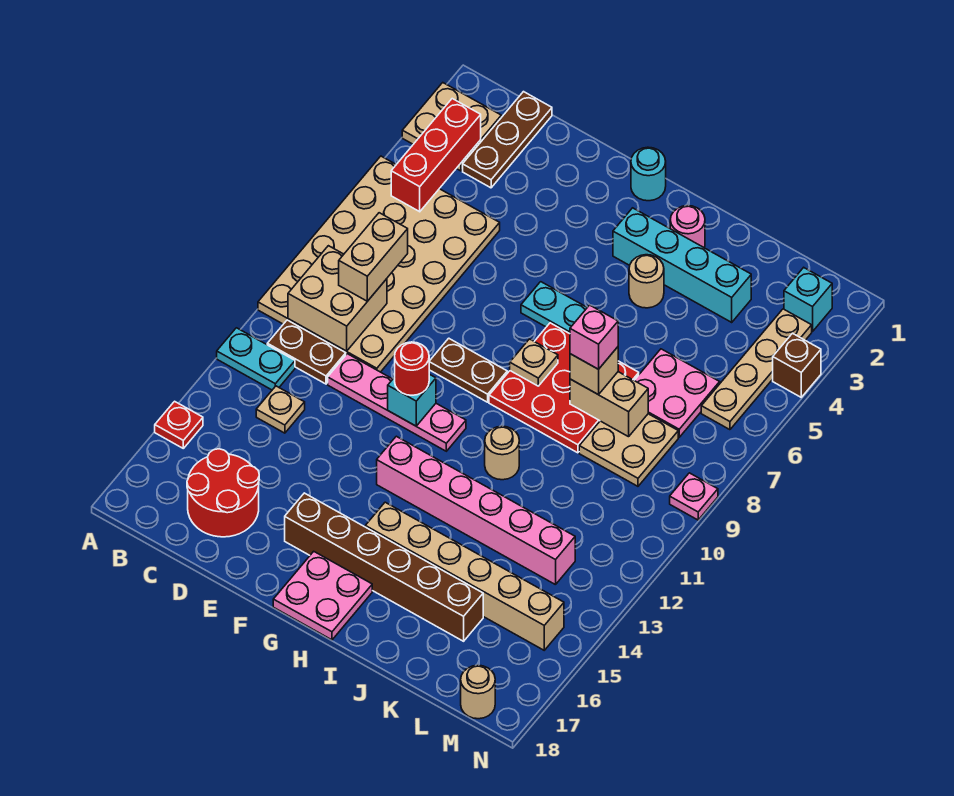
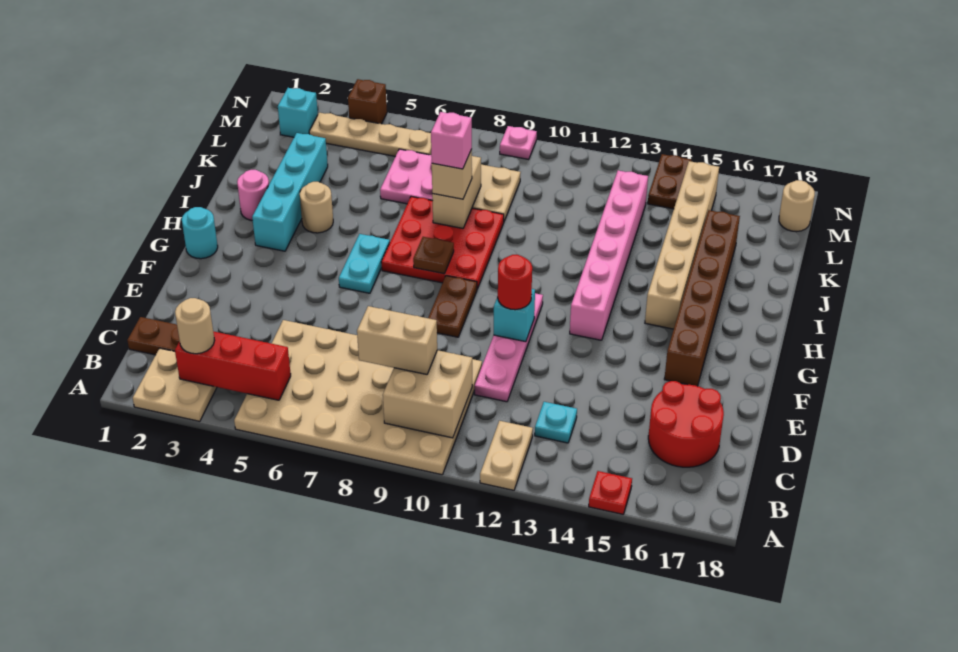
cyan 1x2 plate [217,328,295,390] -> tan 1x2 plate [480,421,533,490]
brown 1x2 plate [267,320,346,384] -> brown 1x2 plate moved to [648,154,691,209]
tan 1x1 plate [256,386,305,433] -> cyan 1x1 plate [535,402,577,443]
pink 2x2 plate [273,551,372,640] -> none
tan 1x1 plate [510,339,558,386] -> brown 1x1 plate [413,237,454,274]
tan 1x1 round brick [485,426,519,480] -> tan 1x1 round brick moved to [175,298,215,354]

